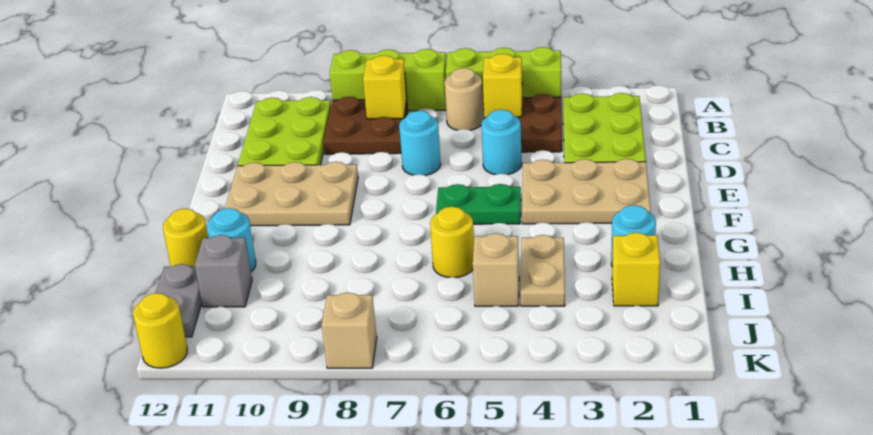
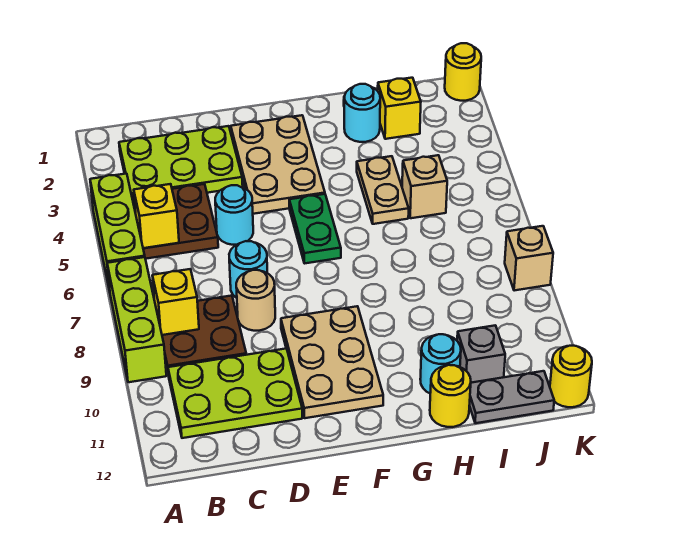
tan 1x1 round brick [445,68,484,130] -> tan 1x1 round brick moved to [236,270,275,331]
tan 1x2 plate [521,235,565,306] -> tan 1x2 plate turned to [357,156,409,224]
yellow 1x1 round brick [430,207,474,278] -> yellow 1x1 round brick moved to [445,43,481,101]

